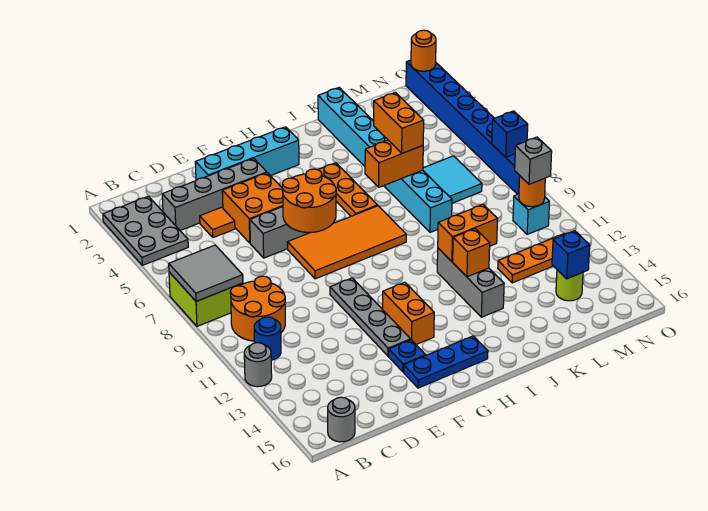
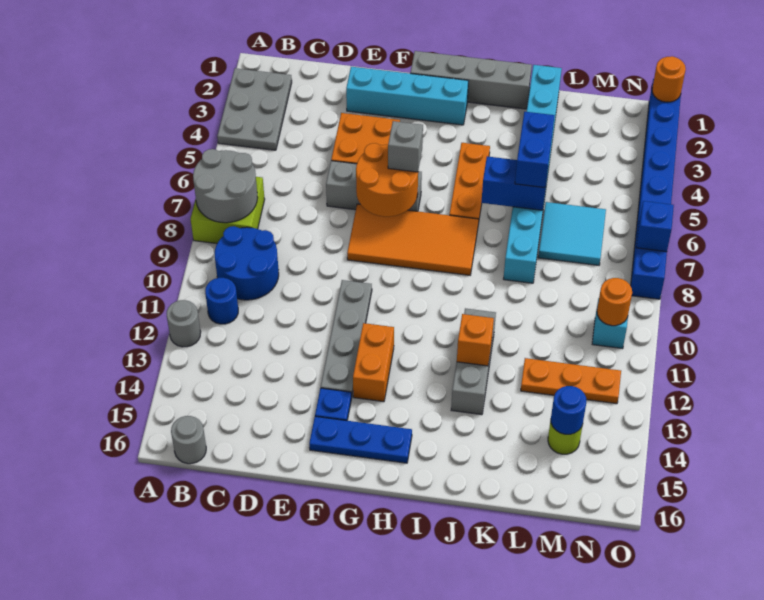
grey 2x2 tile [169,245,243,301] -> grey 2x2 round brick [193,149,258,223]
orange 2x2 round brick [230,276,285,341] -> blue 2x2 round brick [215,226,279,300]
grey 1x4 brick [162,159,267,230] -> grey 1x4 brick moved to [410,51,532,109]
orange 1x1 tile [200,207,235,238] -> none
orange 1x2 brick [365,140,423,187] -> blue 1x2 brick [481,156,547,210]
orange 1x2 brick [438,205,497,262] -> none
orange 1x2 brick [374,93,424,153] -> blue 1x2 brick [515,112,555,188]
blue 1x1 brick [552,231,590,279] -> blue 1x1 round brick [551,386,586,434]
grey 1x1 brick [515,137,552,184] -> grey 1x1 brick moved to [388,121,423,172]

